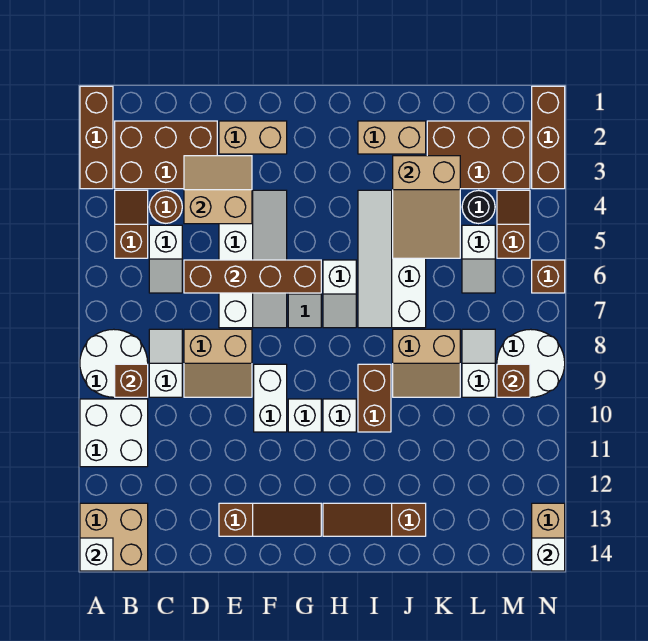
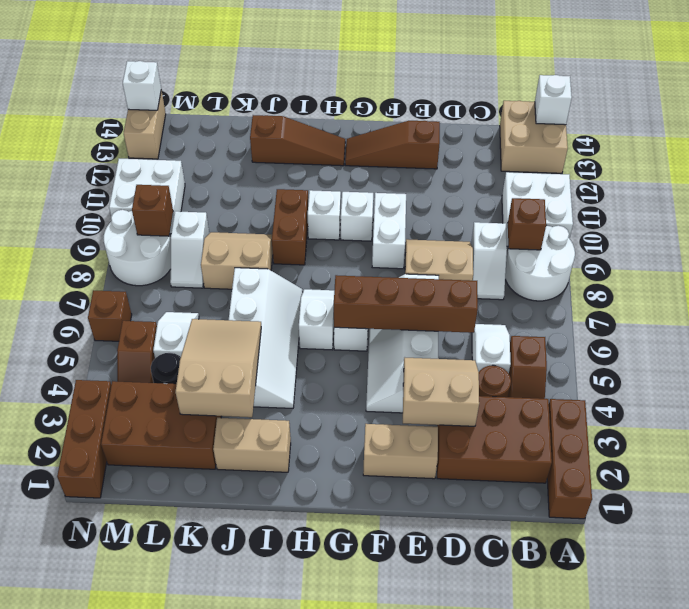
tan 2x2 slope [184,156,252,224] -> tan 2x2 slope turned to [403,358,479,426]
none -> white 2x2 brick [109,159,185,234]

